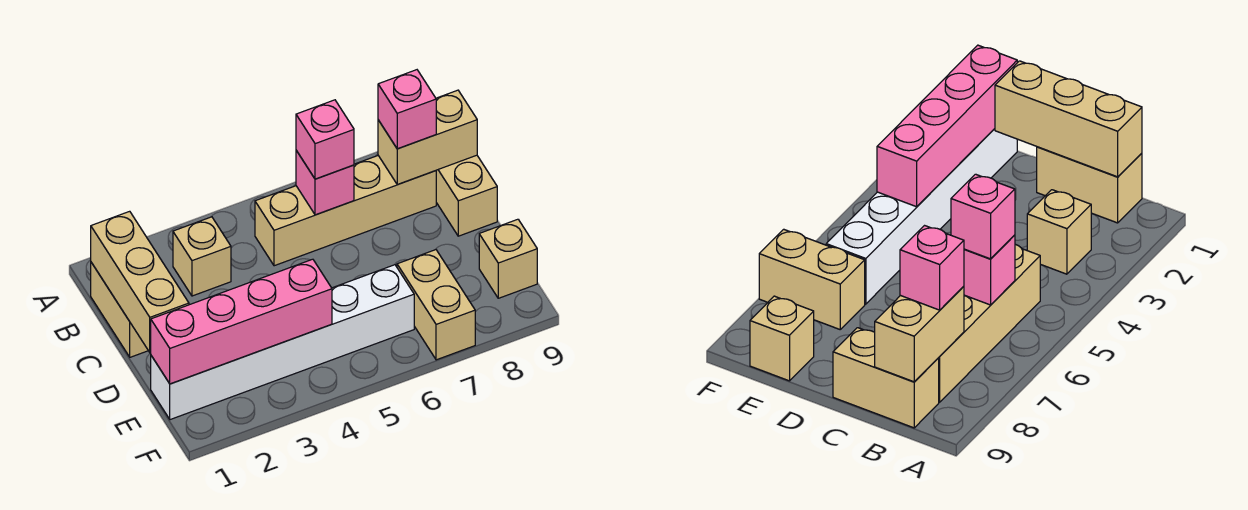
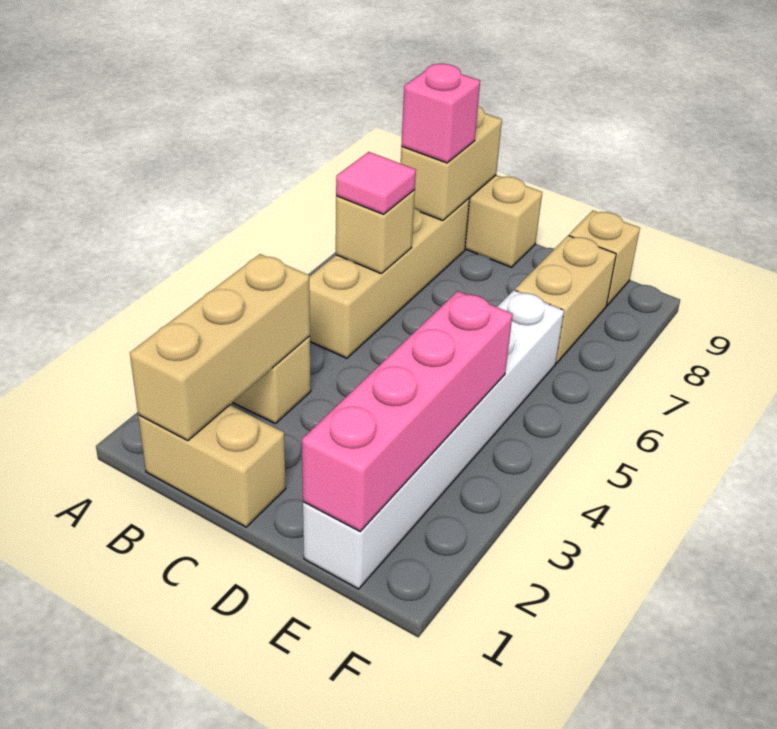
tan 1x3 brick [91,211,189,353] -> tan 1x3 brick turned to [130,254,310,441]
pink 1x1 brick [296,150,354,215] -> tan 1x1 brick [336,190,415,273]
pink 1x1 brick [296,100,354,179] -> pink 1x1 tile [336,152,416,214]
tan 1x2 brick [397,250,475,360] -> tan 1x2 brick turned to [515,236,616,363]

